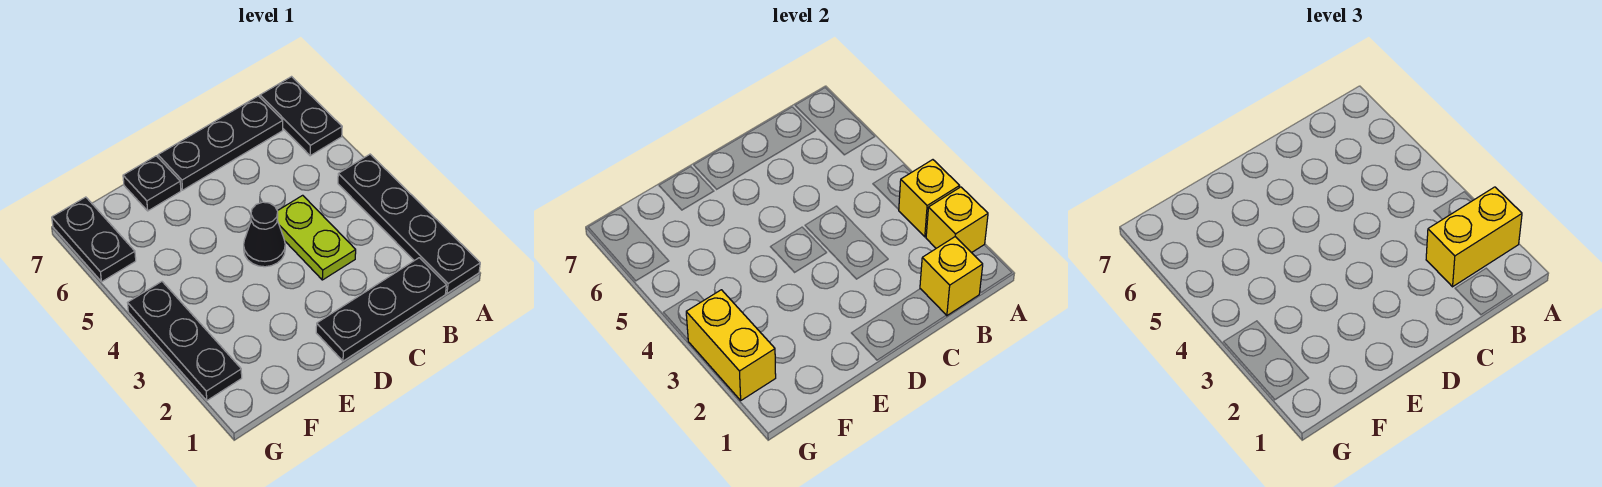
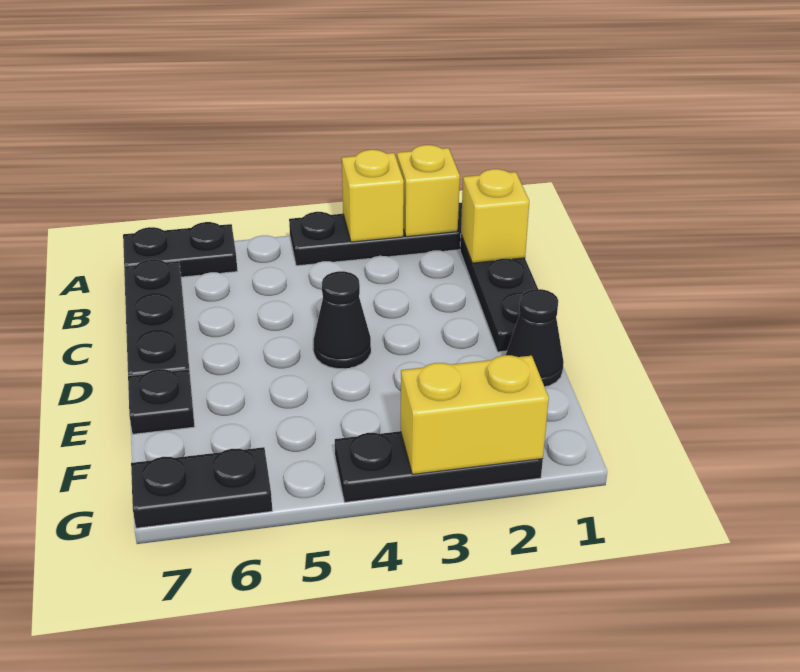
yellow 1x2 brick [1426,187,1522,287] -> none
lime 1x2 plate [277,195,356,280] -> none
none -> black 1x1 cone [506,289,564,387]

